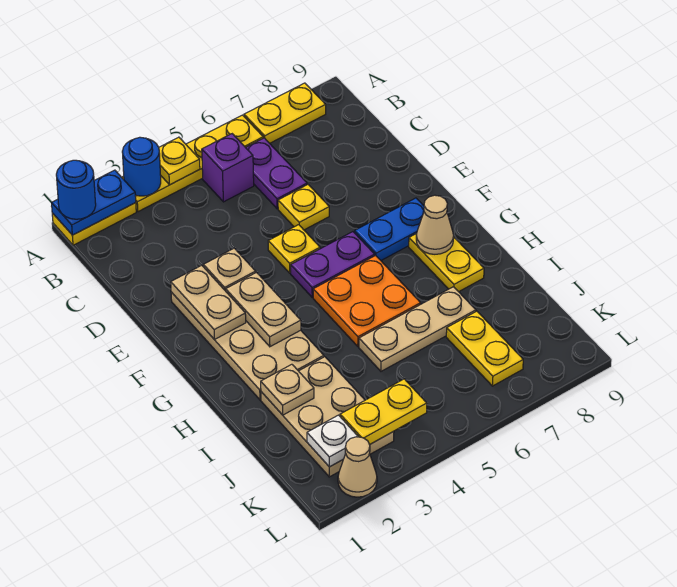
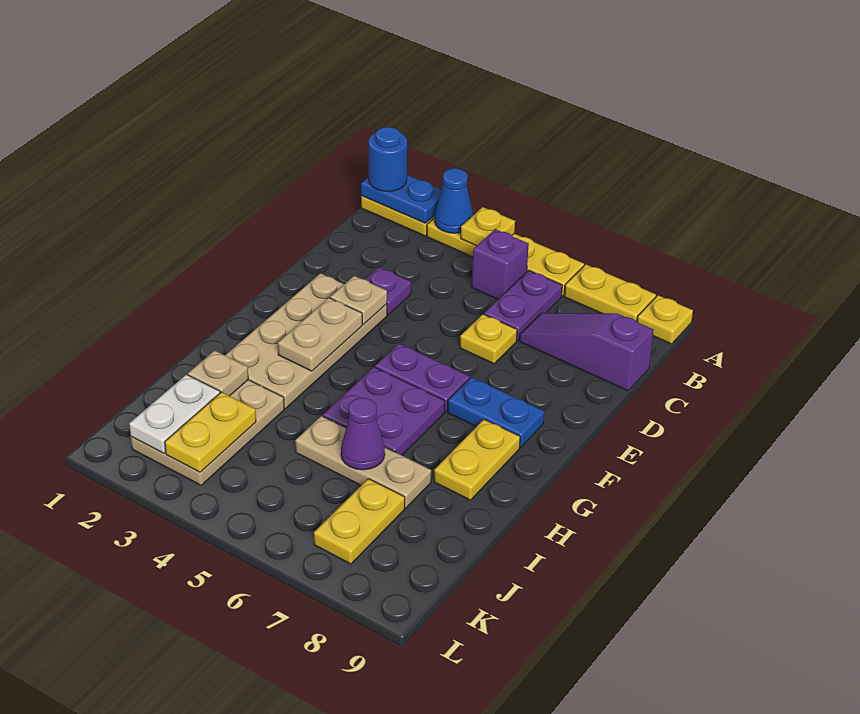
blue 1x1 round brick [122,137,161,196] -> blue 1x1 cone [435,168,473,233]
none -> purple 1x3 slope [519,313,654,391]
none -> purple 1x1 plate [365,267,411,315]
tan 1x2 plate [171,265,246,340] -> none
yellow 1x1 plate [268,225,320,273] -> yellow 1x1 plate moved to [637,295,693,344]
orange 2x2 plate [313,255,421,346] -> purple 2x2 plate [323,367,445,455]
tan 1x1 cone [416,195,454,254] -> none
none -> purple 1x1 cone [341,398,385,470]
white 1x1 plate [307,415,358,467] -> white 1x2 plate [129,375,220,453]
yellow 1x2 plate [340,379,427,444] -> yellow 1x2 plate turned to [165,392,256,472]
tan 1x1 cone [338,437,377,497] -> none

